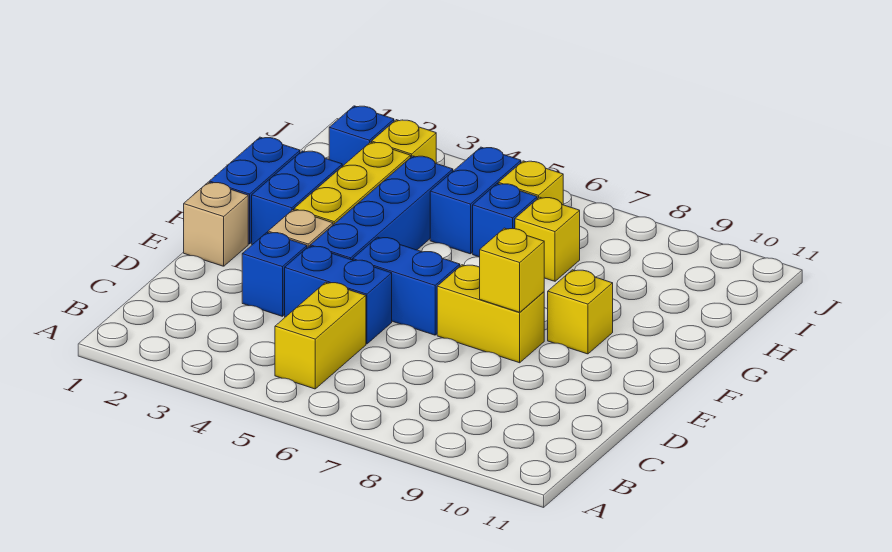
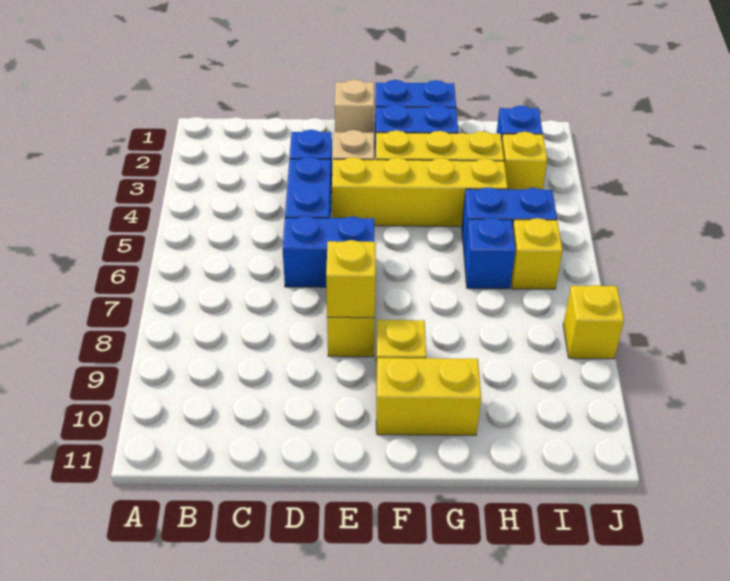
yellow 1x2 brick [275,282,366,389] -> yellow 1x2 brick moved to [376,358,481,435]
blue 1x4 brick [310,156,453,260] -> yellow 1x4 brick [332,157,508,227]
blue 1x2 brick [353,237,460,335] -> blue 1x2 brick turned to [283,216,374,287]
yellow 1x1 brick [515,197,580,281] -> yellow 1x1 brick moved to [563,285,624,359]

